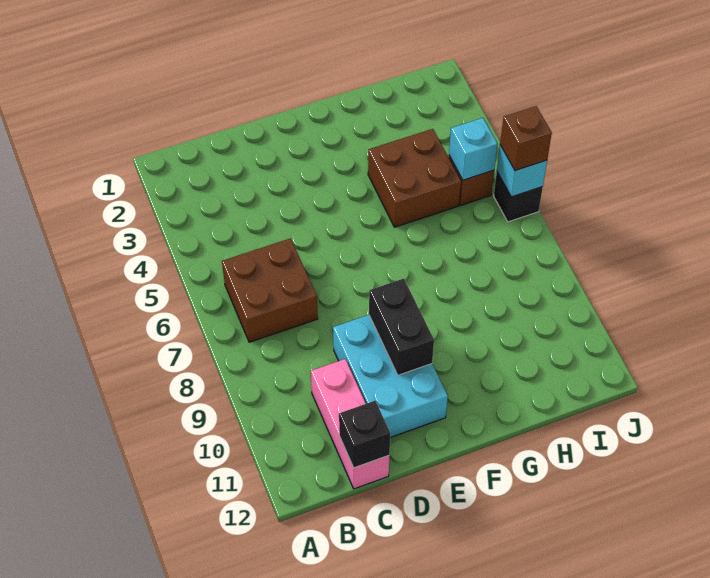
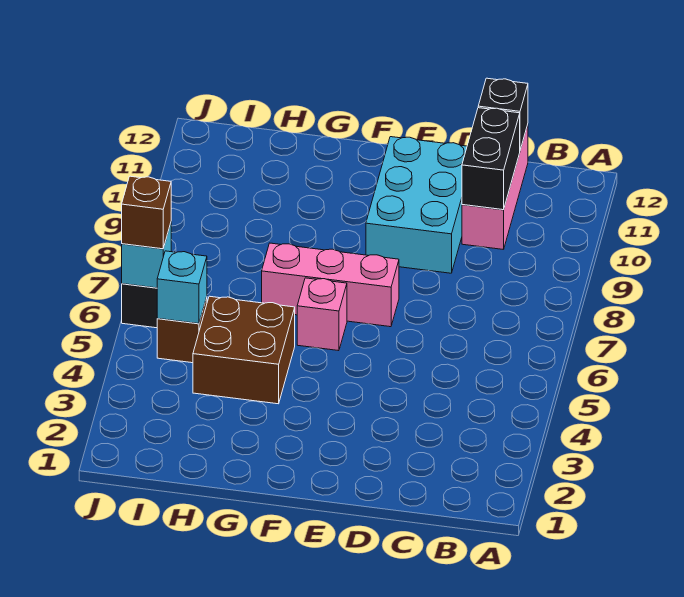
brown 2x2 brick [222,238,318,342] -> none
none -> pink 1x3 brick [262,243,399,327]
black 1x2 brick [369,279,434,375] -> black 1x2 brick moved to [462,108,520,210]
none -> pink 1x1 brick [297,278,347,351]

